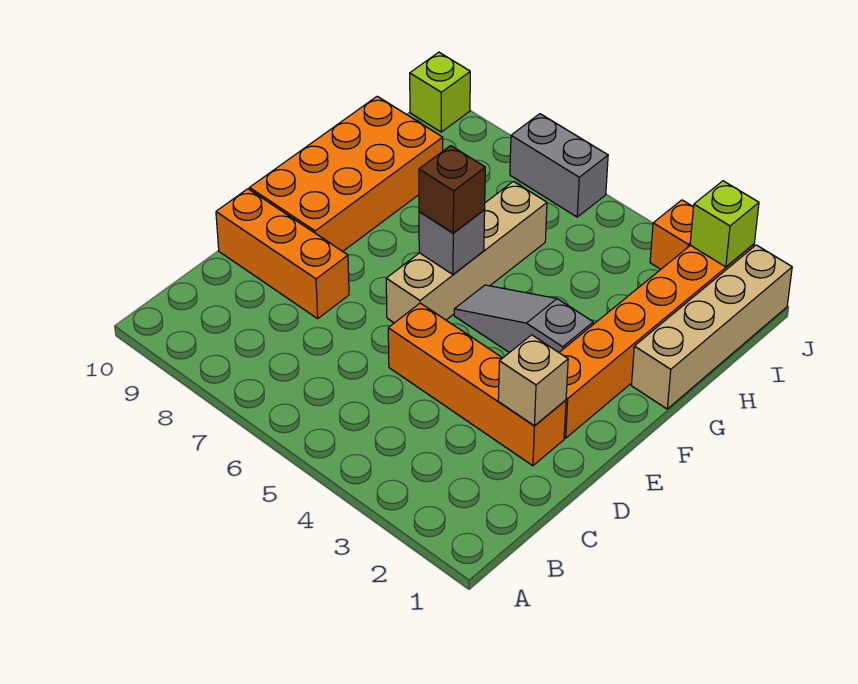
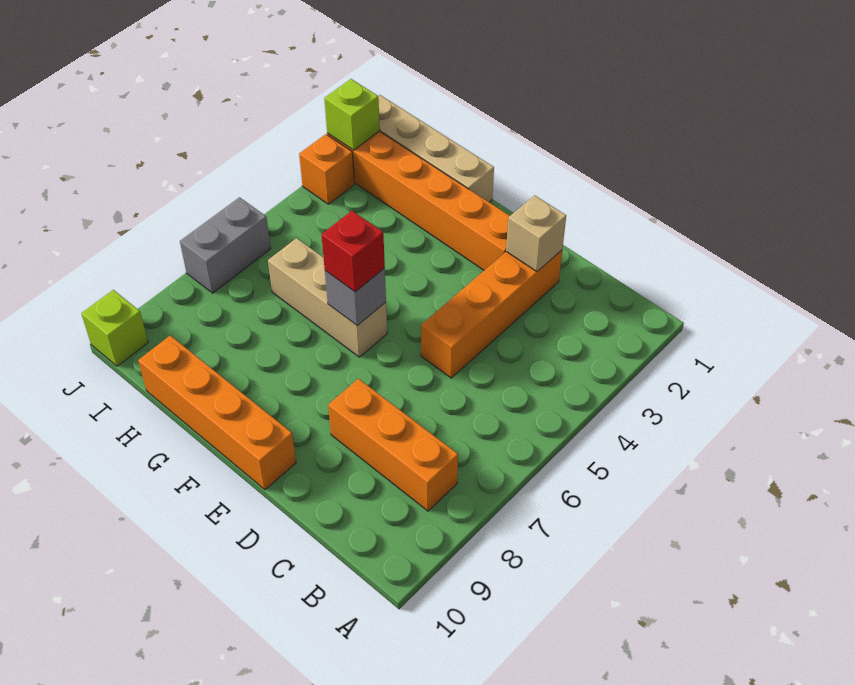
orange 1x3 brick [216,189,349,319] -> orange 1x3 brick turned to [328,379,458,511]
tan 1x4 brick [386,182,547,323] -> tan 1x3 brick [268,238,387,357]
orange 2x4 brick [250,96,443,251] -> orange 1x4 brick [138,335,296,490]
grey 1x3 slope [454,285,593,353] -> none
brown 1x1 brick [419,146,485,233] -> red 1x1 brick [321,211,385,292]

